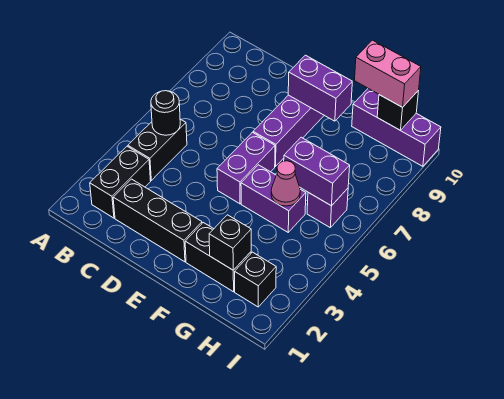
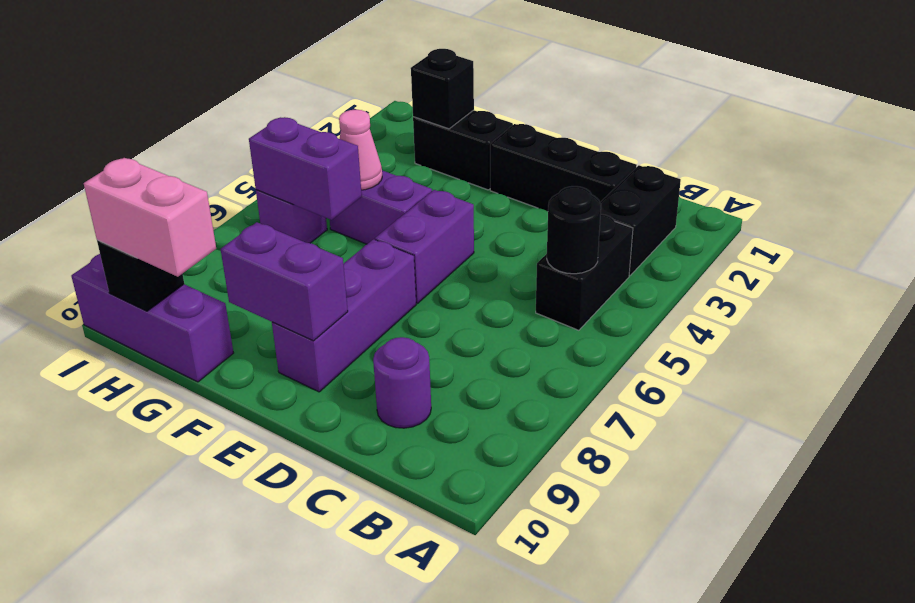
none -> purple 1x1 round brick [373,337,431,428]
black 1x1 brick [235,252,276,307] -> none

